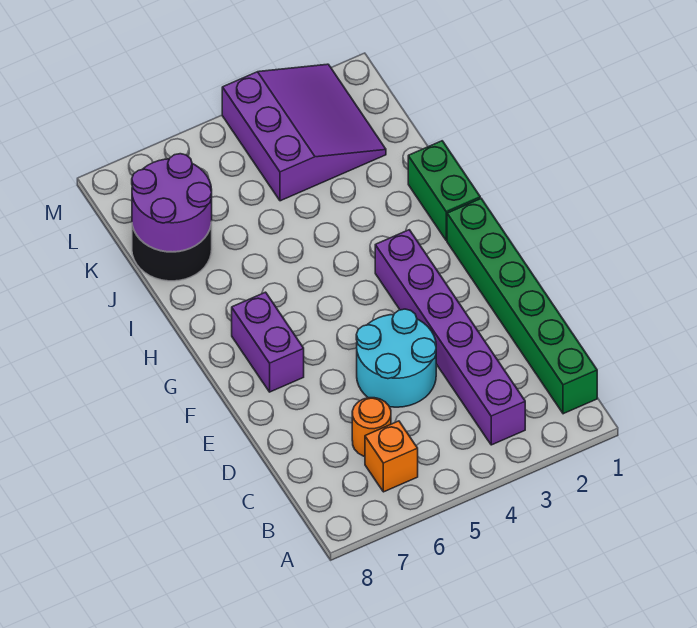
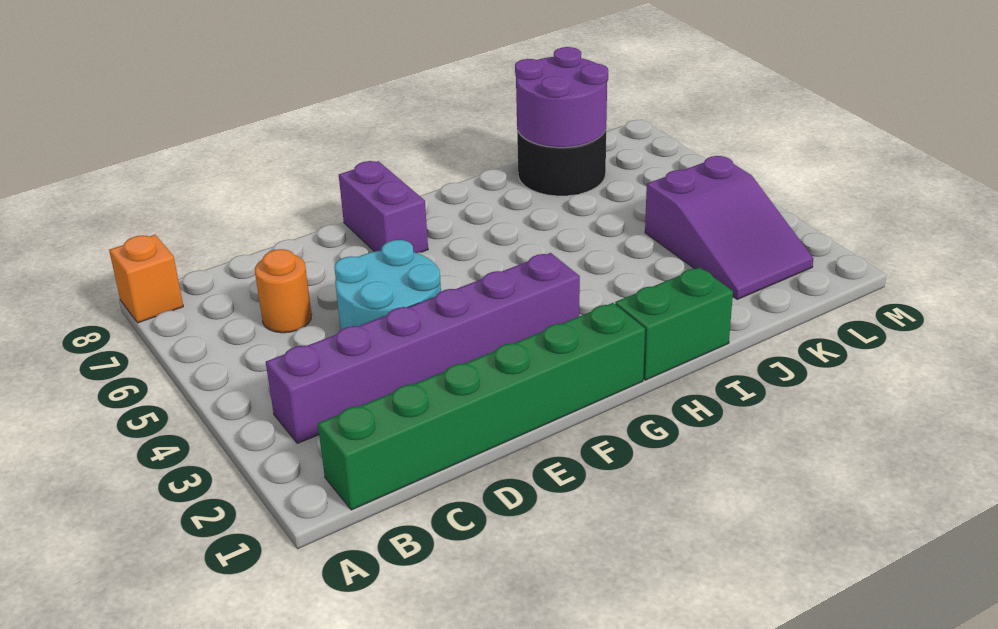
orange 1x1 brick [365,421,418,492] -> orange 1x1 brick moved to [109,235,183,323]
purple 1x2 brick [232,292,304,392] -> purple 1x2 brick turned to [339,161,428,253]
purple 3x3 slope [222,64,386,201] -> purple 2x3 slope [645,156,813,299]

